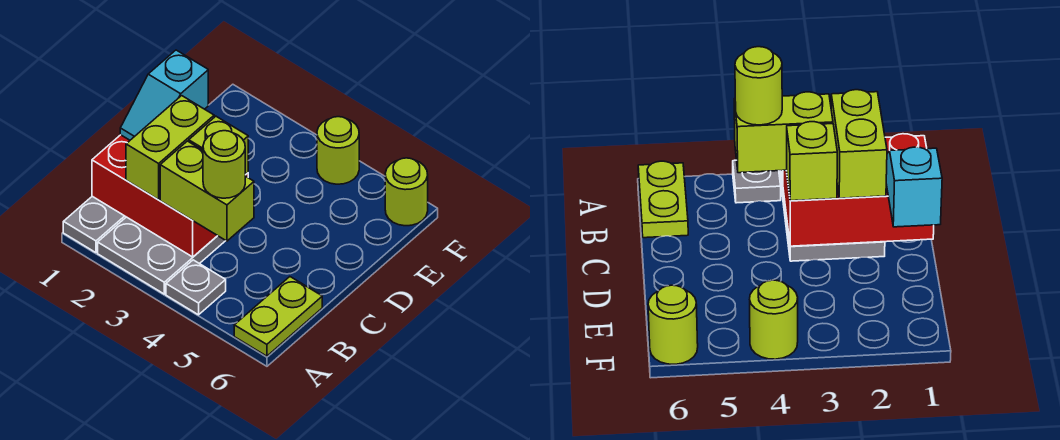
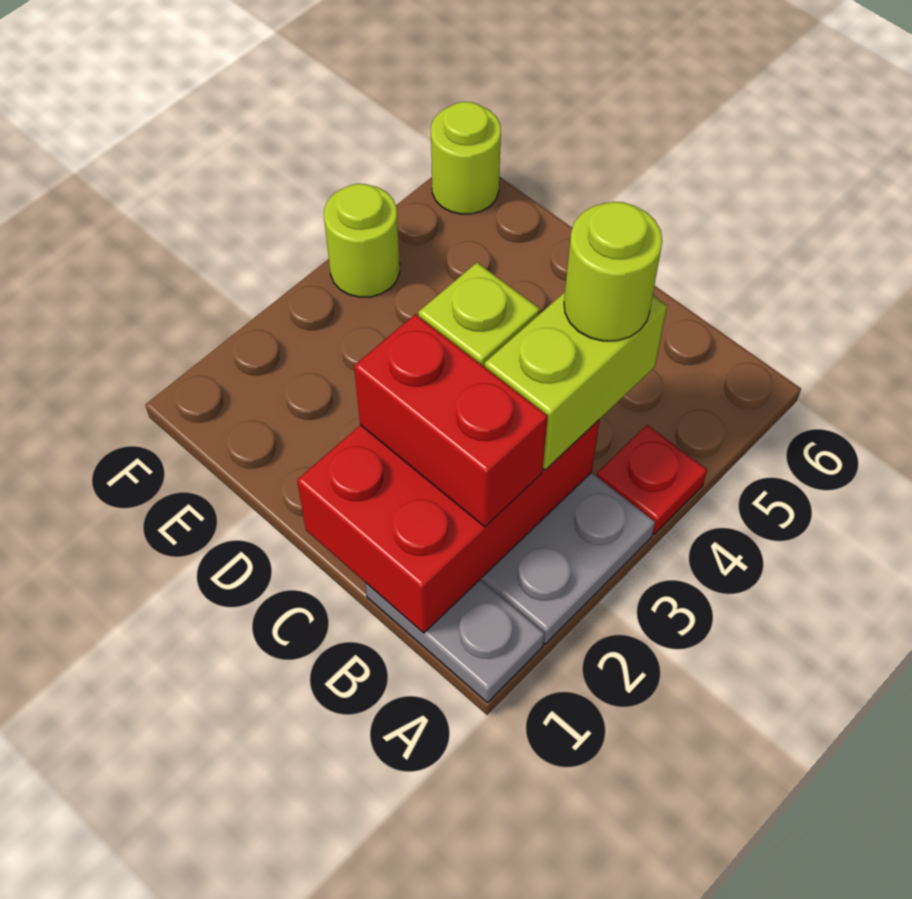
grey 1x1 plate [166,260,226,315] -> red 1x1 plate [597,425,707,534]
lime 1x2 plate [234,277,322,356] -> none
lime 1x2 brick [126,96,214,200] -> red 1x2 brick [354,314,548,527]
cyan 1x2 slope [120,50,208,140] -> none

